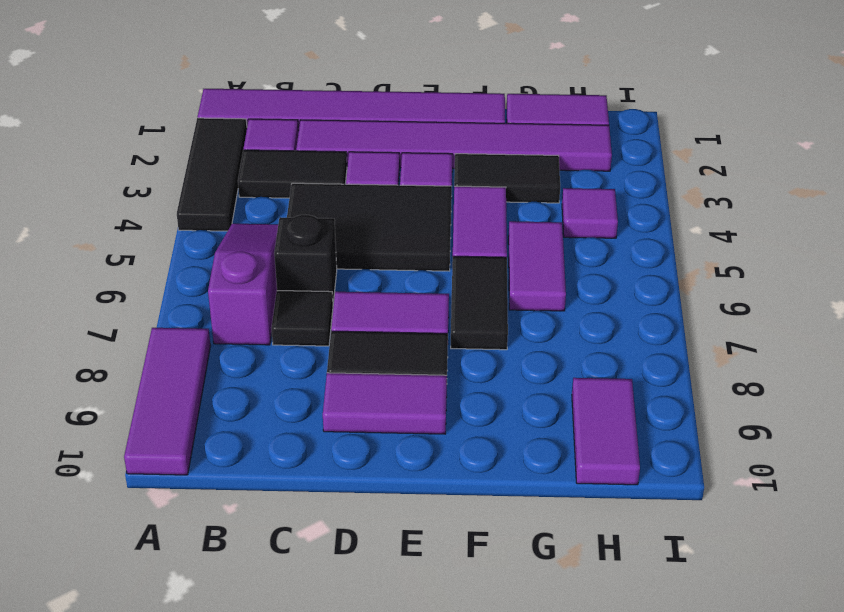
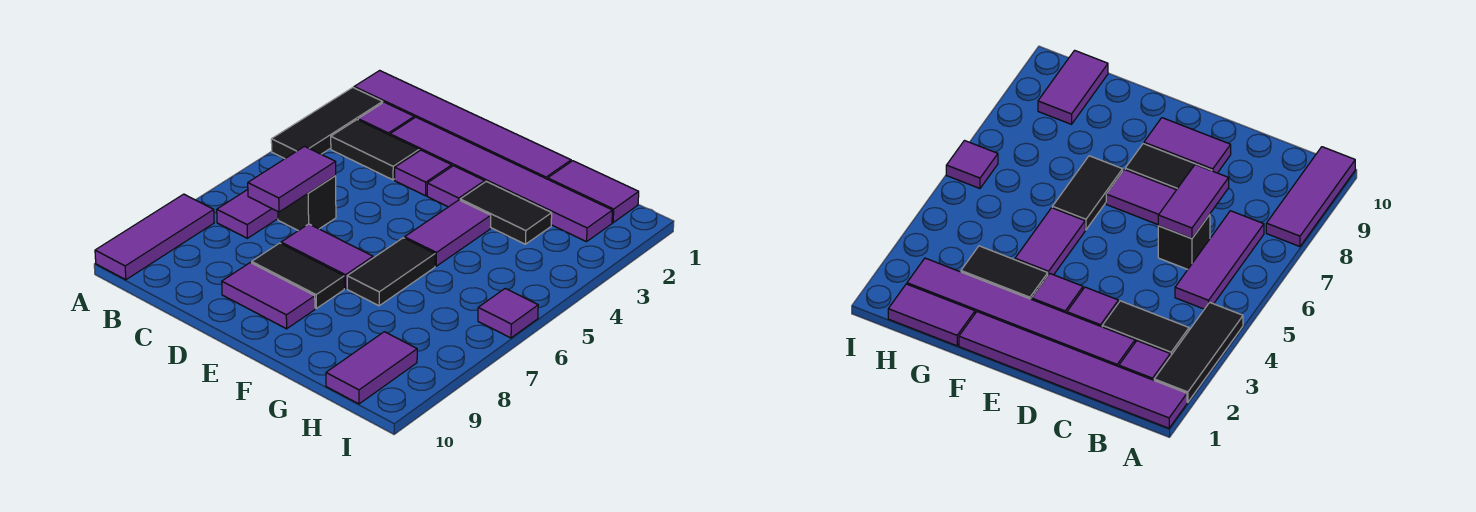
purple 1x3 slope [208,224,278,345] -> purple 1x3 tile [217,190,278,238]
black 2x3 tile [287,183,452,271] -> none
black 1x1 tile [272,291,333,346] -> none
purple 1x2 tile [508,221,566,311] -> purple 1x2 tile moved to [248,146,336,212]
purple 1x1 tile [562,188,618,238] -> purple 1x1 tile moved to [478,289,538,338]

